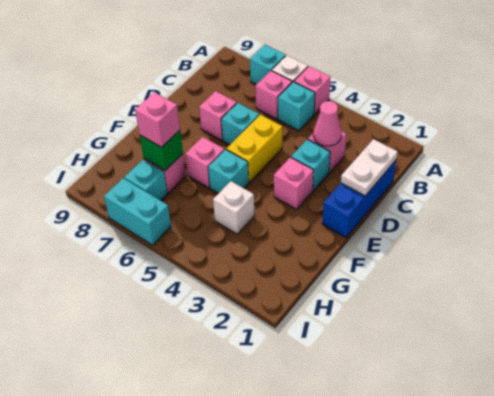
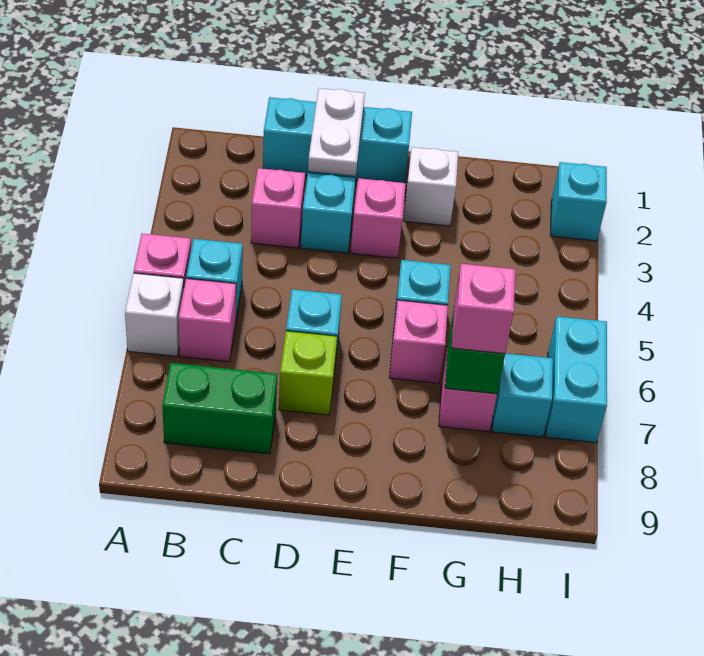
cyan 1x1 brick [250,45,286,84] -> cyan 1x1 brick moved to [550,162,607,241]
none -> green 1x2 brick [162,363,277,454]
blue 1x3 brick [322,159,397,237] -> cyan 1x3 brick [263,97,412,183]
white 1x2 plate [341,139,398,196] -> white 1x2 plate turned to [308,88,365,176]
pink 1x1 cone [313,101,341,146] -> none
yellow 1x2 brick [226,115,282,183] -> none
pink 1x1 brick [199,91,237,140] -> lime 1x1 brick [279,331,337,415]
white 1x1 brick [213,181,255,234] -> white 1x1 brick moved to [404,147,458,226]

